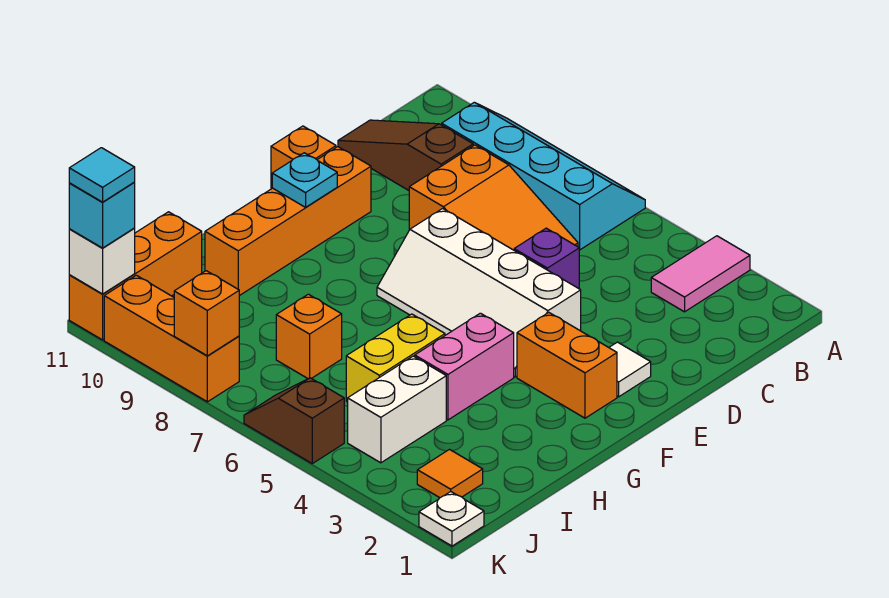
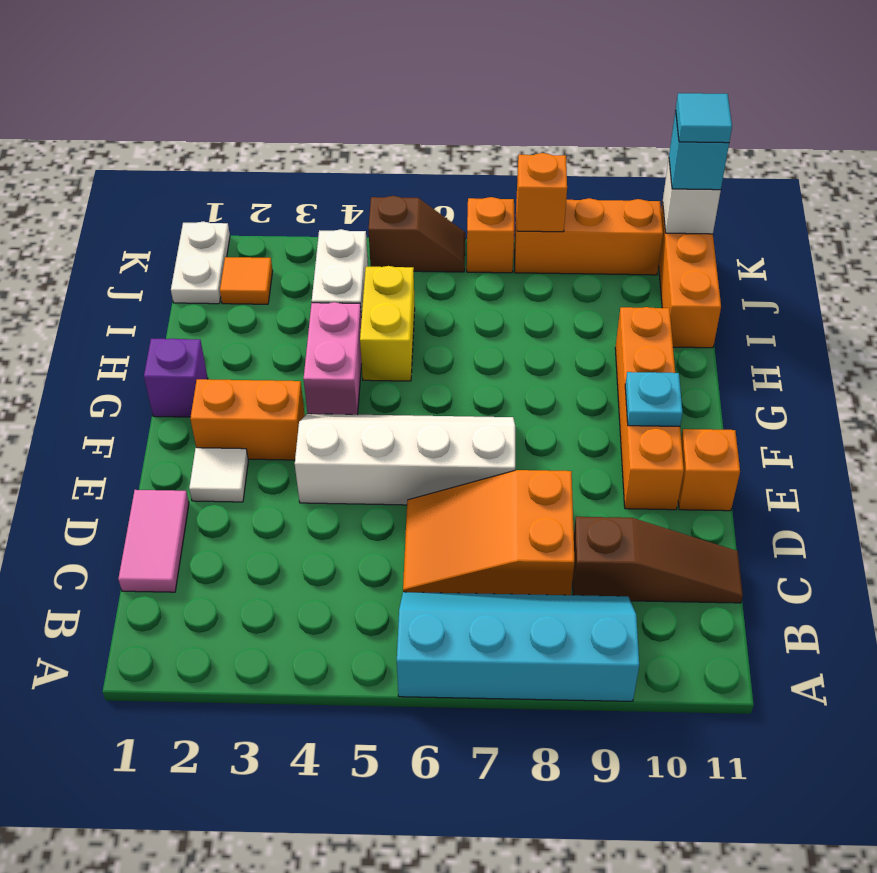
pink 1x2 tile [651,236,750,312] -> pink 1x2 tile moved to [118,490,189,592]
cyan 2x4 slope [442,102,645,250] -> cyan 2x4 slope turned to [397,592,639,701]
purple 1x1 brick [514,228,579,289] -> purple 1x1 brick moved to [144,339,208,417]
orange 1x1 brick [276,294,342,379] -> orange 1x1 brick moved to [467,197,514,273]
white 1x1 plate [419,492,484,546] -> white 1x2 plate [171,222,230,304]

